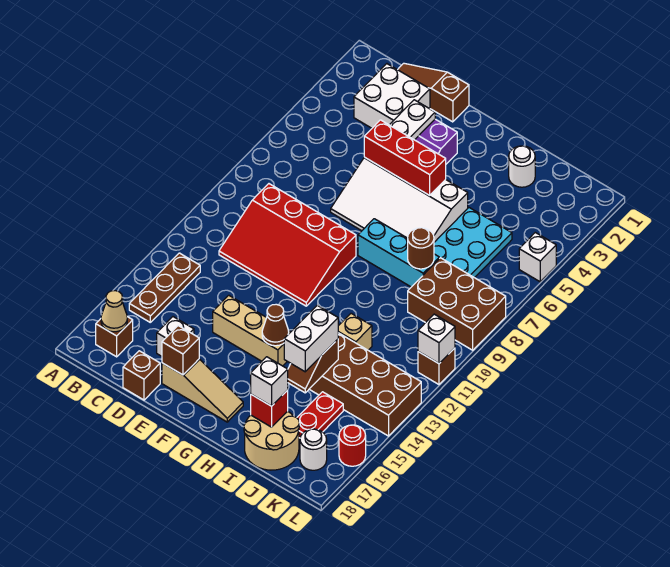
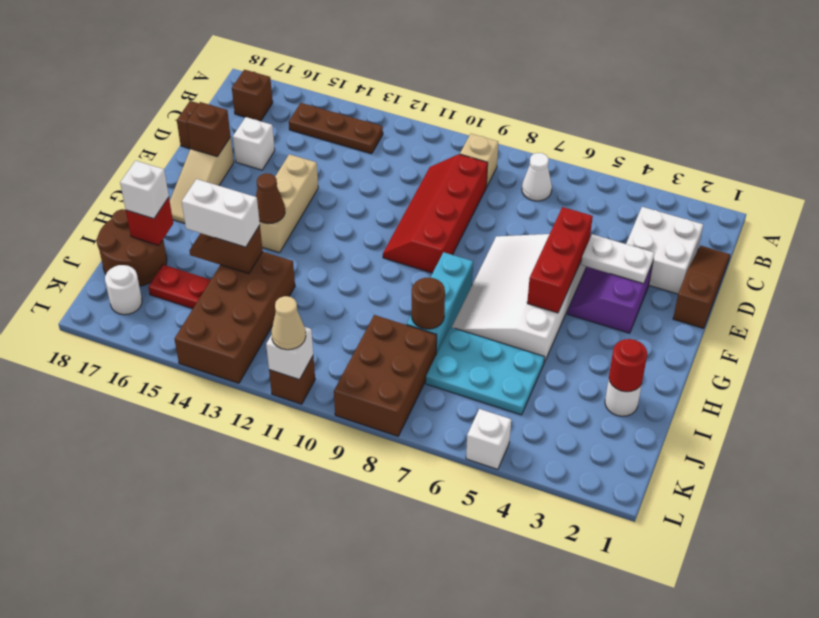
none -> white 1x1 cone [522,153,552,201]
tan 1x1 cone [101,291,127,332] -> tan 1x1 cone moved to [271,296,306,350]
red 3x4 slope [219,184,356,306] -> red 2x4 slope [383,154,488,273]
tan 1x1 brick [338,313,372,350] -> tan 1x1 brick moved to [460,134,498,187]
tan 2x2 round brick [244,411,299,470] -> brown 2x2 round brick [96,209,167,286]
red 1x1 round brick [339,425,366,466] -> red 1x1 round brick moved to [609,339,647,392]

